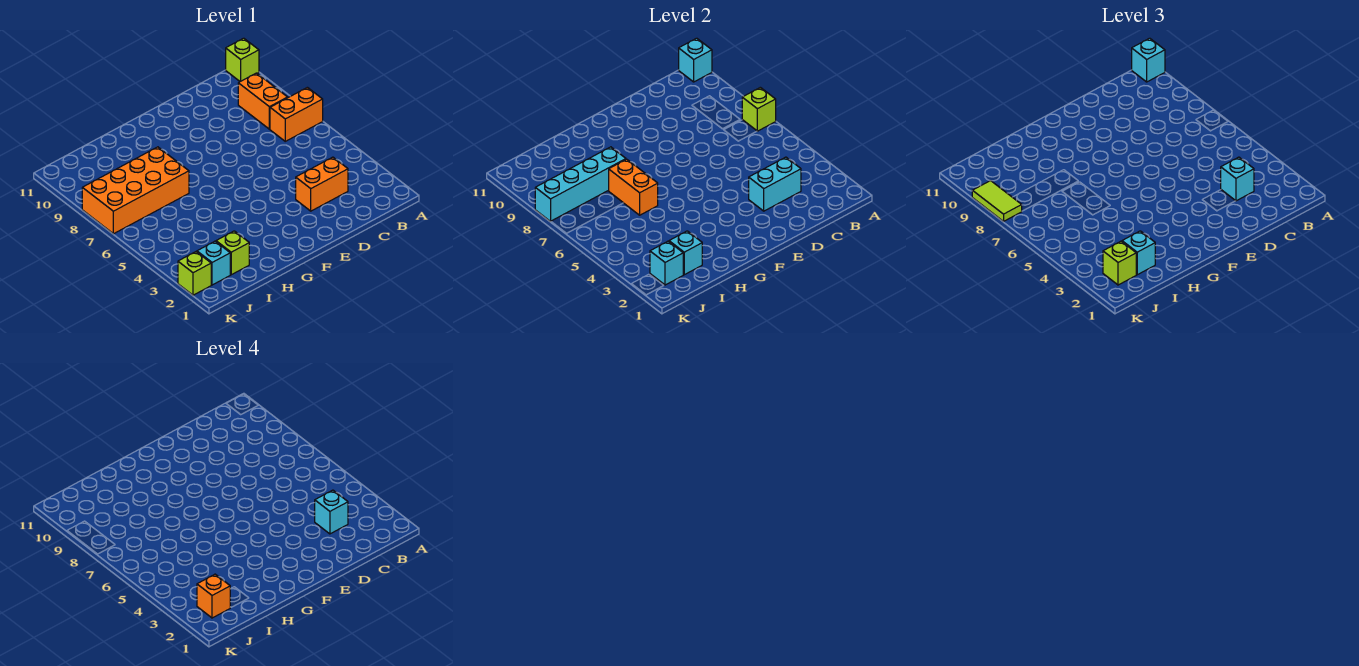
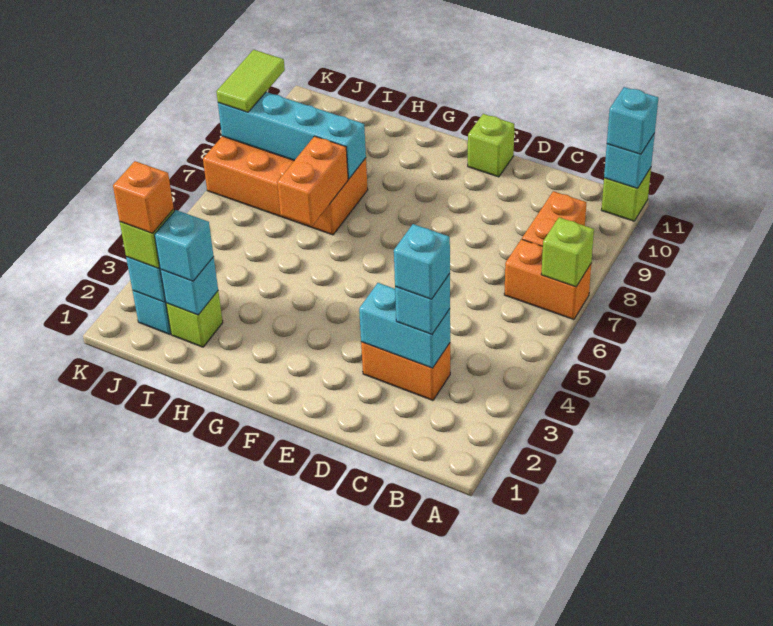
lime 1x1 brick [178,252,211,295] -> lime 1x1 brick moved to [468,114,514,177]

